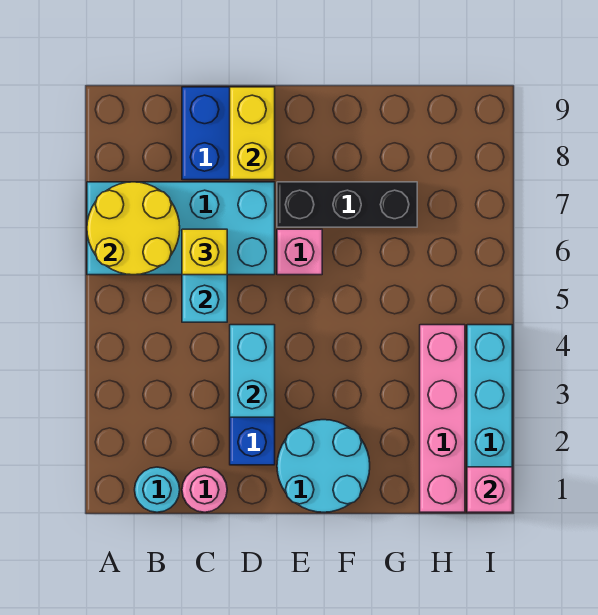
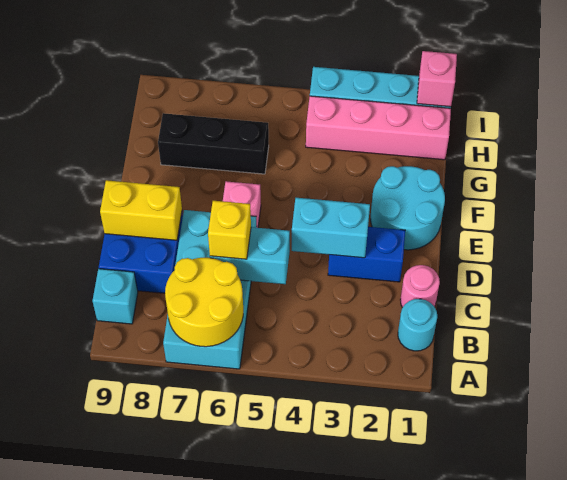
none -> cyan 1x1 brick [92,269,138,324]
black 1x3 brick [277,182,417,227] -> black 1x3 brick turned to [158,113,269,174]

